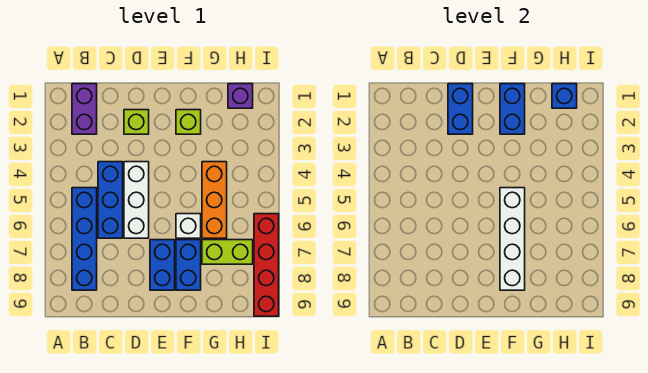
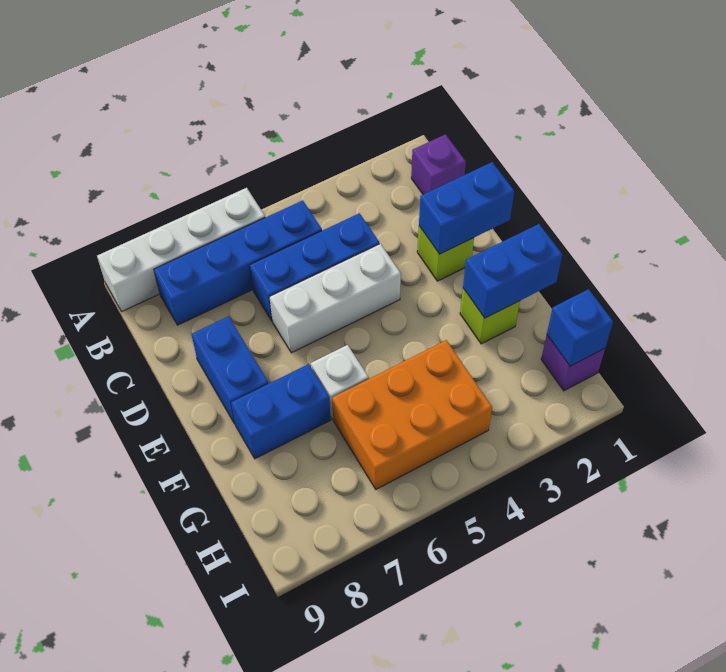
purple 1x2 brick [72,84,97,134] -> purple 1x1 brick [411,134,466,194]
blue 1x2 brick [150,240,175,290] -> blue 1x2 brick turned to [191,316,268,424]
white 1x4 brick [500,188,525,290] -> white 1x4 brick moved to [97,188,265,311]
orange 1x3 brick [202,162,227,238] -> orange 2x3 brick [332,340,492,489]
lime 1x2 brick [202,240,253,264] -> none
red 1x4 brick [254,214,279,316] -> none

